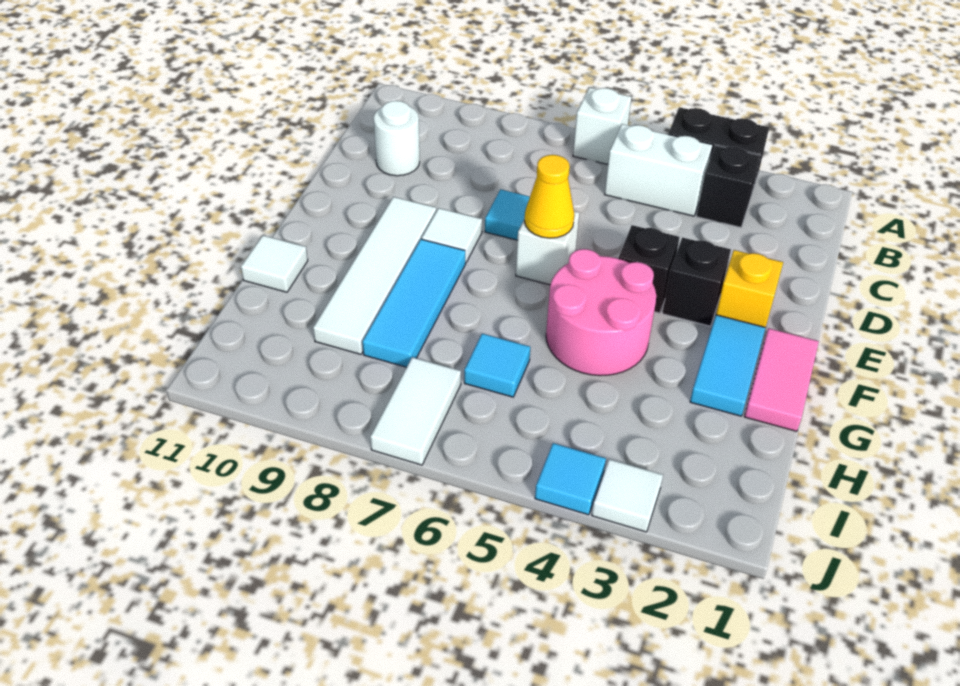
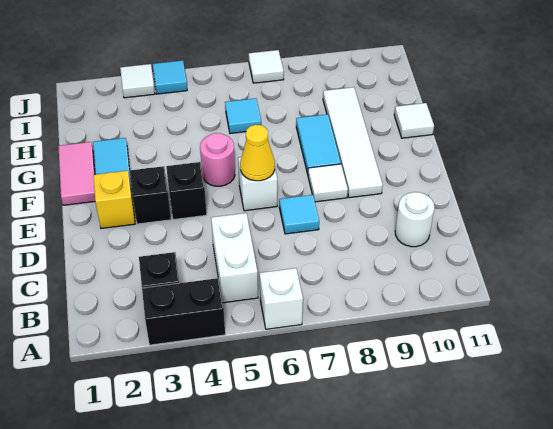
white 1x2 brick [605,124,713,216] -> white 1x2 brick turned to [211,213,258,303]
pink 2x2 round brick [546,249,656,376] -> pink 1x1 round brick [200,133,235,186]
cyan 1x3 tile [363,239,465,367] -> cyan 1x2 tile [296,114,341,174]
white 1x2 tile [370,357,461,465] -> white 1x1 tile [249,50,284,83]

